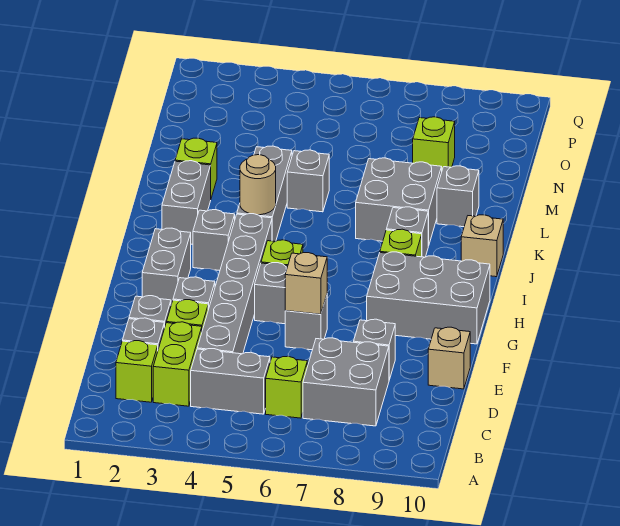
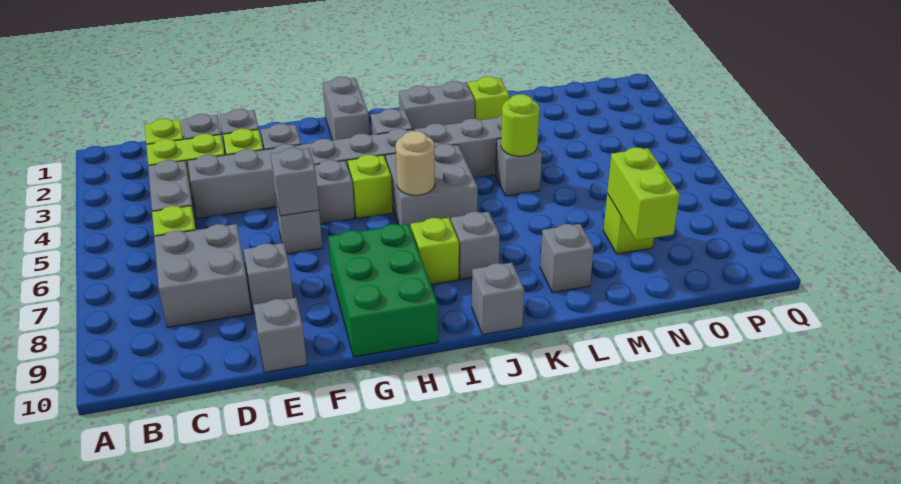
tan 1x1 brick [428,327,470,389] -> grey 1x1 brick [254,298,307,373]
tan 1x1 brick [285,253,327,314] -> grey 1x1 brick [271,148,319,216]
grey 1x2 brick [142,228,191,305] -> grey 1x2 brick turned to [323,77,370,140]
grey 2x3 brick [367,252,490,344] -> green 2x3 brick [328,224,438,357]
tan 1x1 round brick [240,155,276,215] -> tan 1x1 round brick moved to [396,131,435,195]
tan 1x1 brick [461,215,503,277] -> grey 1x1 brick [472,263,524,335]
grey 2x2 brick [356,158,442,246] -> grey 2x2 brick moved to [386,144,478,228]
none -> lime 1x1 round brick [501,94,539,156]
none -> lime 1x2 brick [607,147,680,241]

